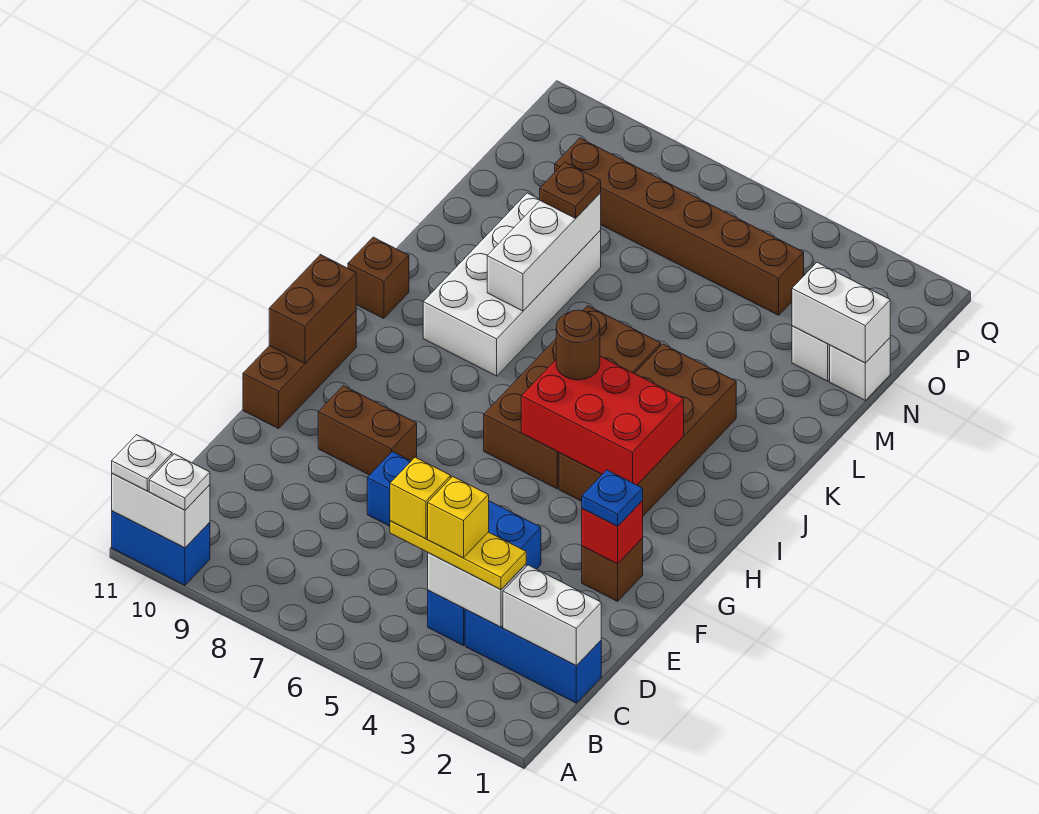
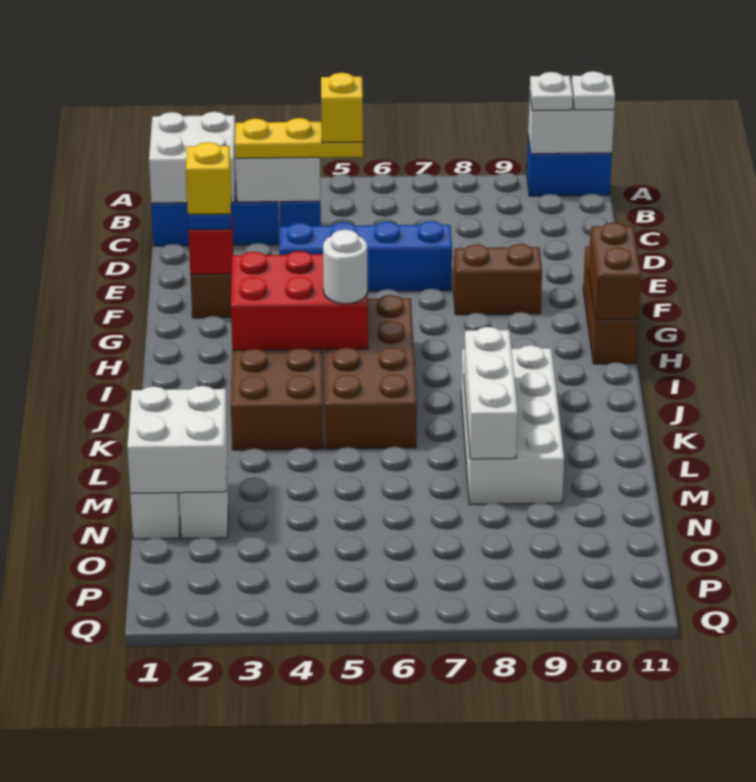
white 1x2 brick [503,565,601,666] -> white 2x2 brick [149,112,236,203]
yellow 1x1 brick [428,477,489,558] -> yellow 1x1 brick moved to [186,142,231,214]
brown 1x1 round brick [556,310,600,380] -> white 1x1 round brick [323,230,367,304]
brown 1x1 brick [348,237,409,319] -> none
brown 1x1 plate [540,162,601,218] -> none
white 1x2 brick [792,262,890,363] -> white 2x2 brick [127,386,228,494]
brown 1x6 brick [555,138,804,315] -> none

